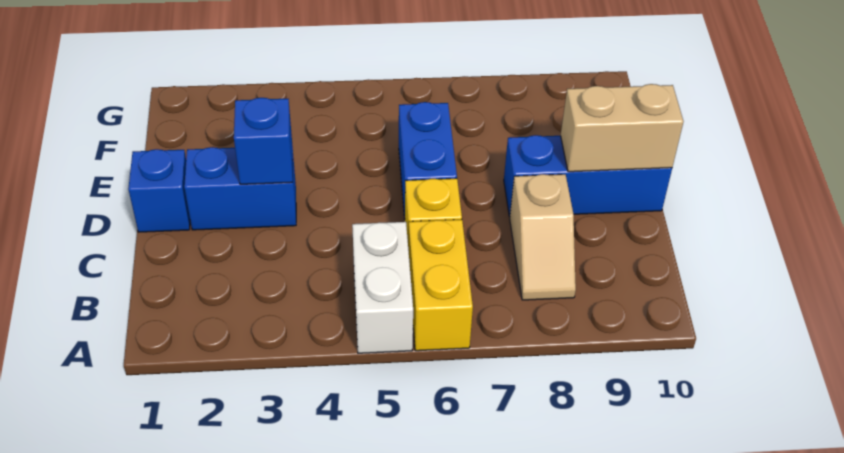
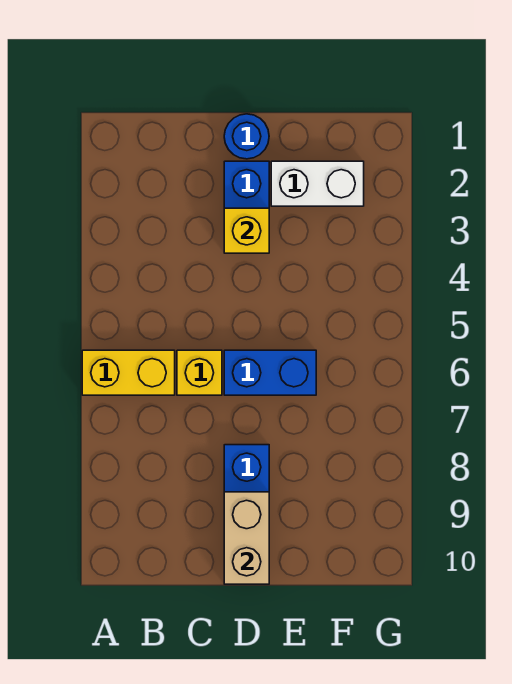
white 1x2 brick [352,222,413,353] -> white 1x2 brick moved to [271,161,364,206]
tan 1x2 slope [510,174,576,300] -> none
blue 1x1 brick [128,149,190,232] -> blue 1x1 round brick [224,114,269,159]
blue 1x1 brick [234,98,293,184] -> yellow 1x1 brick [224,208,269,253]

